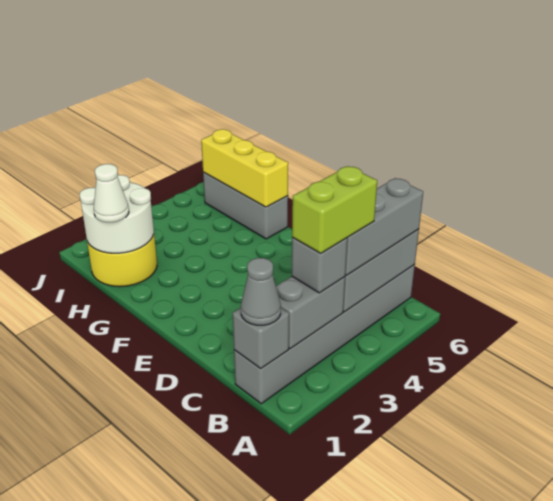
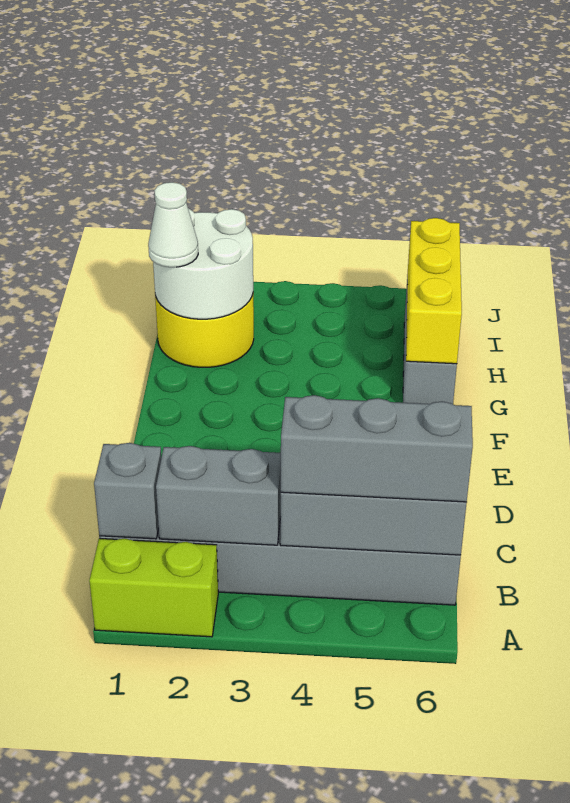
grey 1x1 cone [241,258,281,325] -> none
grey 1x1 brick [292,237,347,293] -> none
lime 1x2 brick [292,166,377,253] -> lime 1x2 brick moved to [89,538,218,637]

